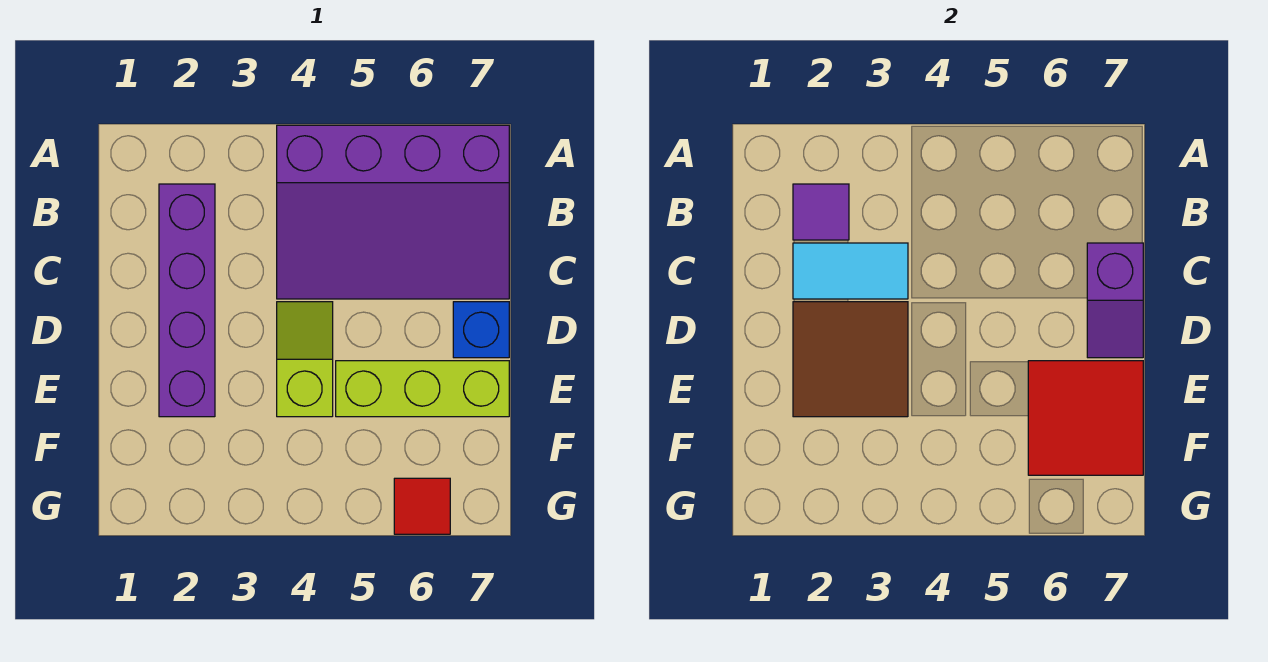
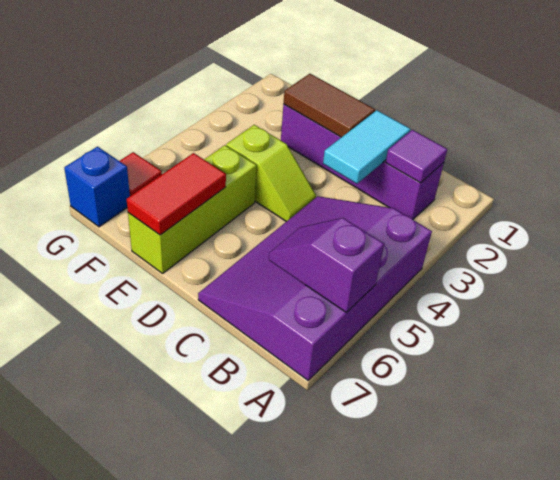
purple 1x2 slope [1087,243,1143,358] -> purple 1x2 slope moved to [269,218,384,313]
brown 2x2 tile [793,302,908,417] -> brown 1x2 tile [283,74,375,137]
blue 1x1 brick [453,302,509,358] -> blue 1x1 brick moved to [64,147,130,227]
red 2x2 tile [1028,361,1143,475] -> red 1x2 tile [127,153,226,235]

